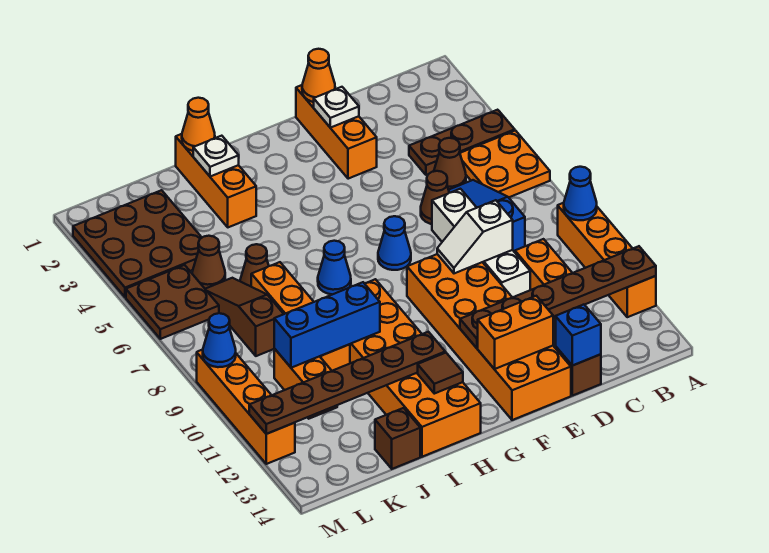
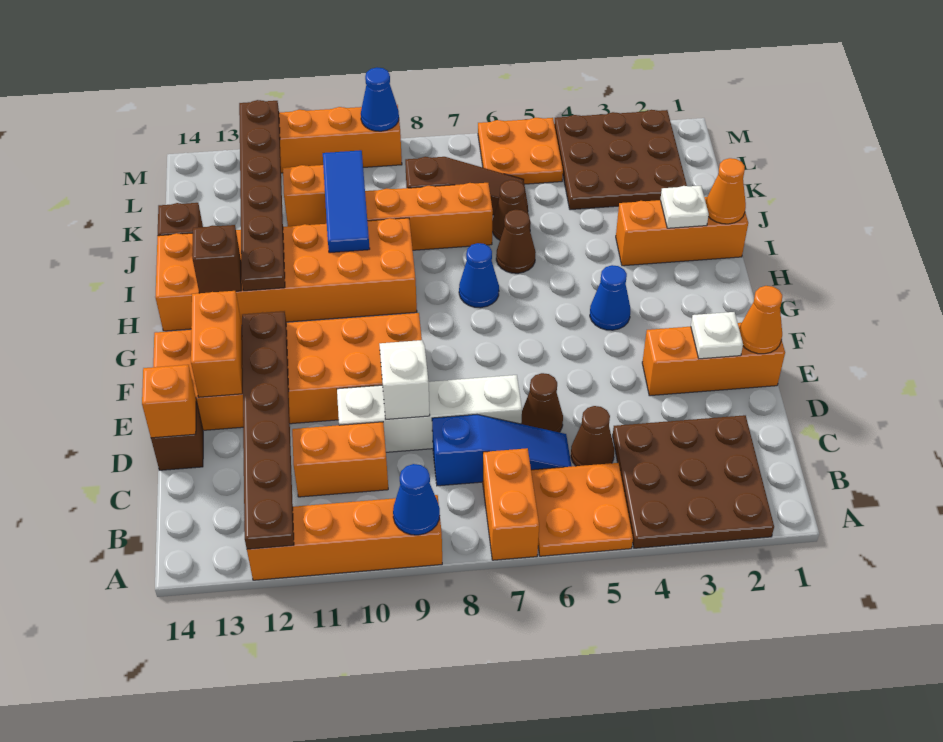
brown 1x3 plate [409,110,515,175] -> brown 3x3 plate [613,415,774,548]
none -> orange 1x2 brick [483,448,539,560]
blue 1x1 brick [556,305,601,366] -> orange 1x1 brick [142,365,196,438]
blue 1x1 cone [378,216,411,270] -> blue 1x1 cone moved to [590,265,630,330]
brown 1x1 tile [418,353,463,394] -> brown 1x1 brick [192,225,241,293]
blue 1x3 brick [274,282,380,368] -> blue 1x3 tile [323,150,370,253]
brown 1x1 cone [192,236,225,289] -> brown 1x1 cone moved to [496,210,536,273]
brown 2x2 plate [126,265,219,339] -> orange 2x2 plate [478,118,563,184]

